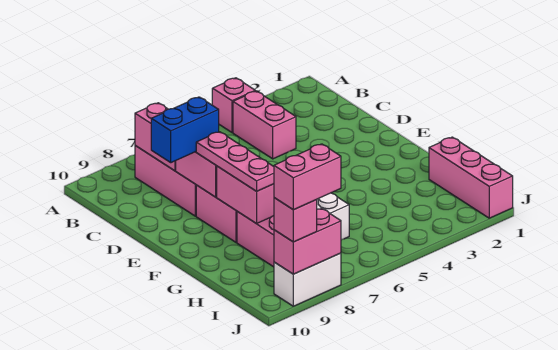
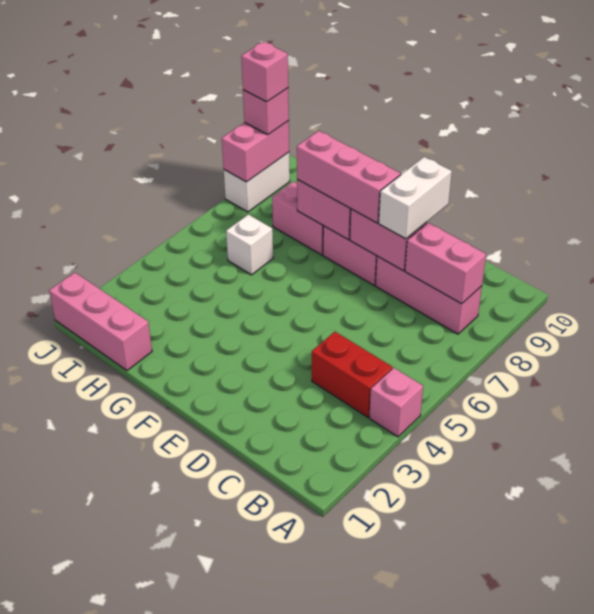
pink 1x2 brick [233,91,296,159] -> red 1x2 brick [312,332,392,417]
blue 1x2 brick [151,97,219,163] -> white 1x2 brick [379,157,452,239]
pink 1x3 plate [196,132,274,191] -> pink 1x3 brick [297,131,401,223]
pink 1x2 brick [274,144,341,210] -> pink 1x1 brick [241,42,288,102]

